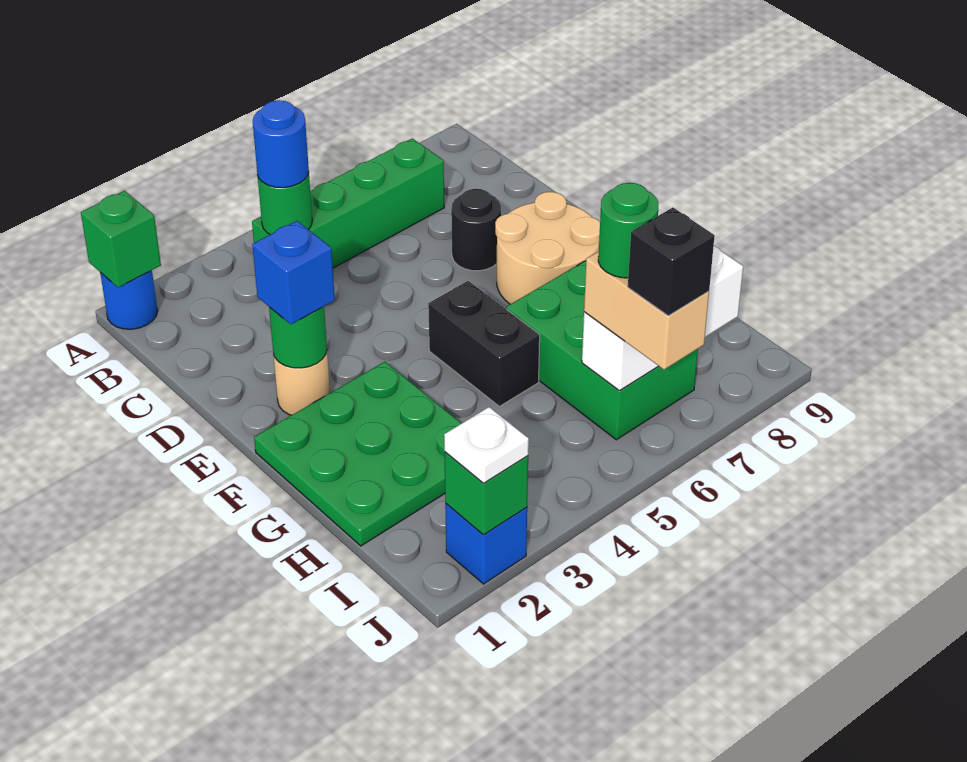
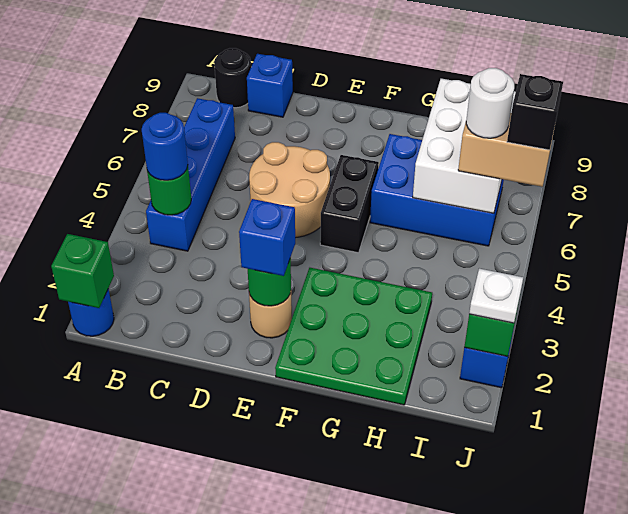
green 1x4 brick [252,138,444,268] -> blue 1x4 brick [146,98,235,251]
none -> blue 1x1 brick [247,54,293,117]
black 1x1 round brick [451,189,501,271] -> black 1x1 round brick moved to [214,48,251,108]
tan 2x2 round brick [495,192,600,304] -> tan 2x2 round brick moved to [249,142,330,238]
black 1x2 brick [428,281,540,406] -> black 1x2 brick turned to [320,155,379,253]
green 2x3 brick [506,261,698,440] -> blue 2x3 brick [370,134,504,246]
white 1x3 brick [582,246,743,391] -> white 2x3 brick [413,79,516,214]
green 1x1 round brick [598,183,658,278] -> white 1x1 round brick [466,68,514,138]

